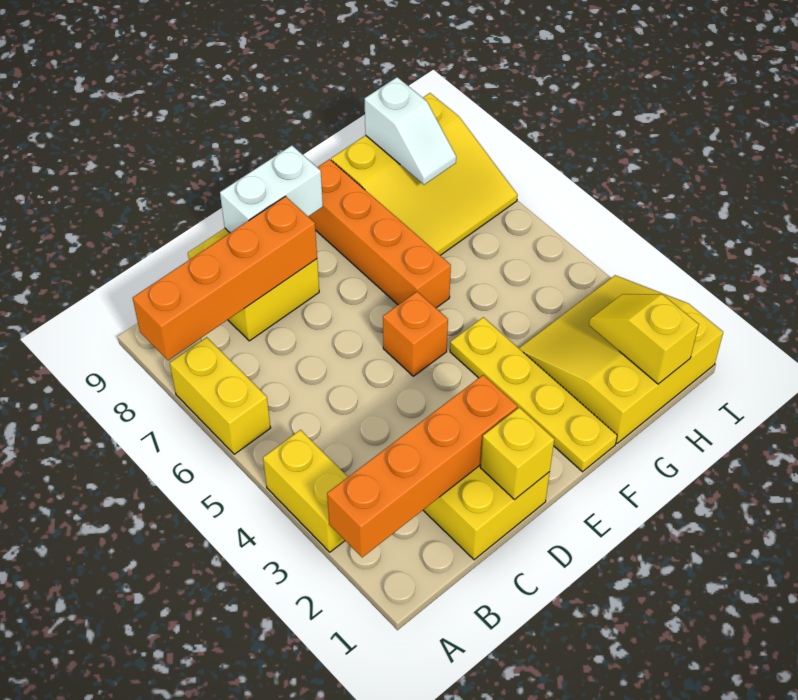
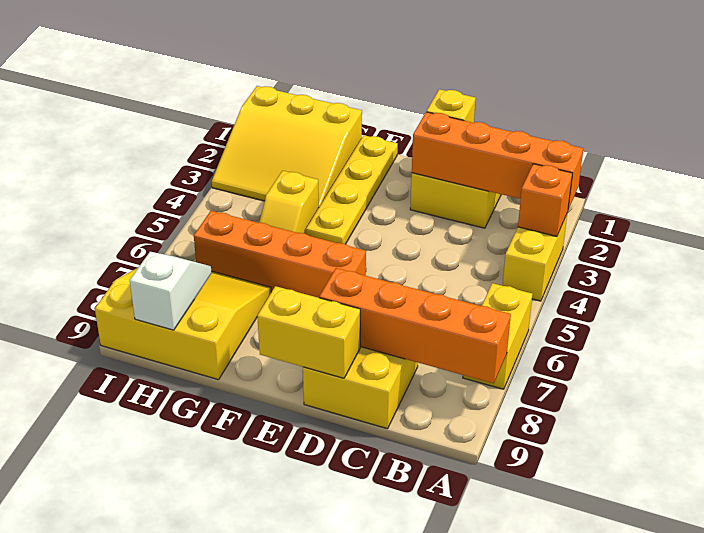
white 1x2 brick [220,146,323,233] -> yellow 1x2 brick [257,286,360,378]
orange 1x1 brick [383,292,448,376] -> orange 1x1 brick moved to [518,164,573,236]
orange 1x4 brick [308,159,451,308] -> orange 1x4 brick turned to [194,211,366,298]
yellow 1x2 slope [589,294,699,384] -> yellow 1x2 slope moved to [259,171,319,234]

